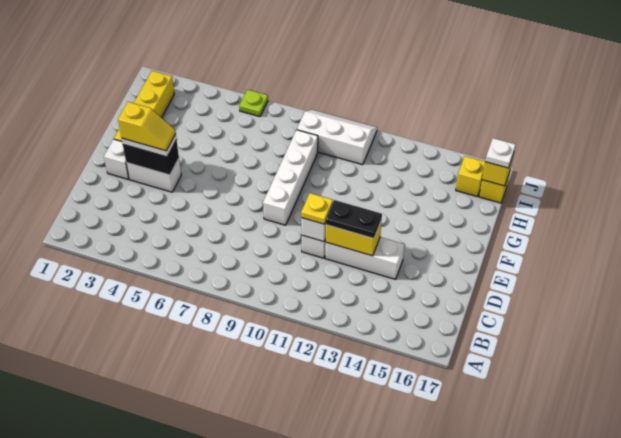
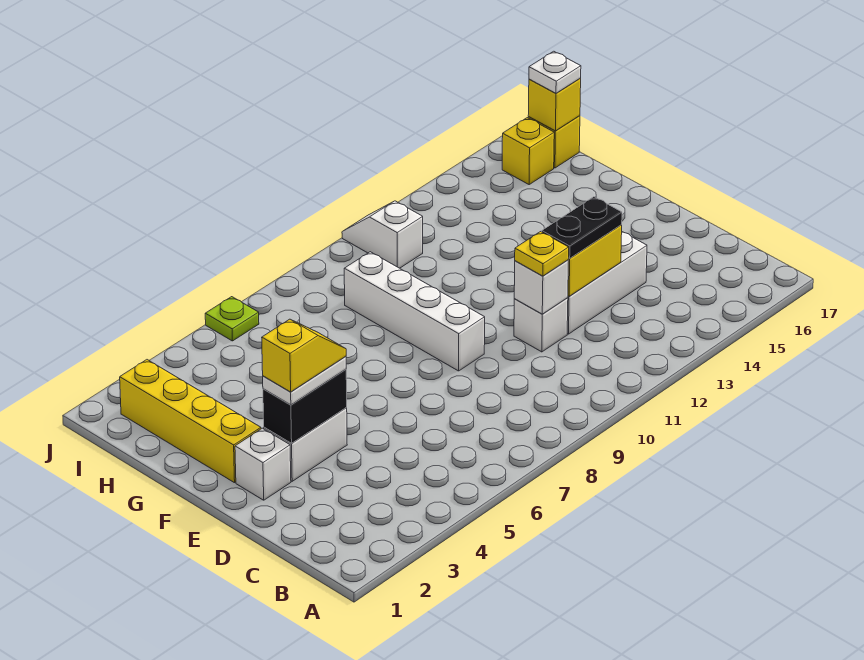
white 2x3 slope [297,110,377,165] -> white 1x2 slope [342,201,423,268]

